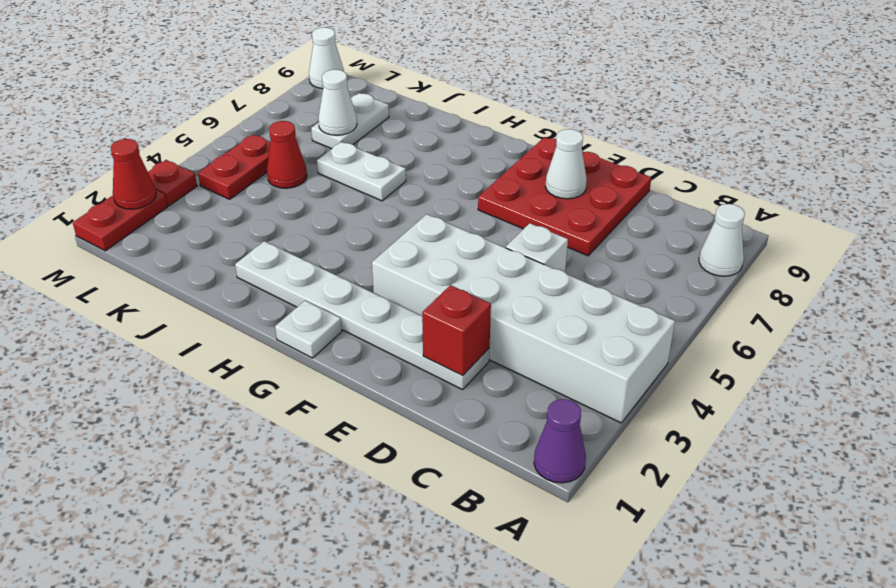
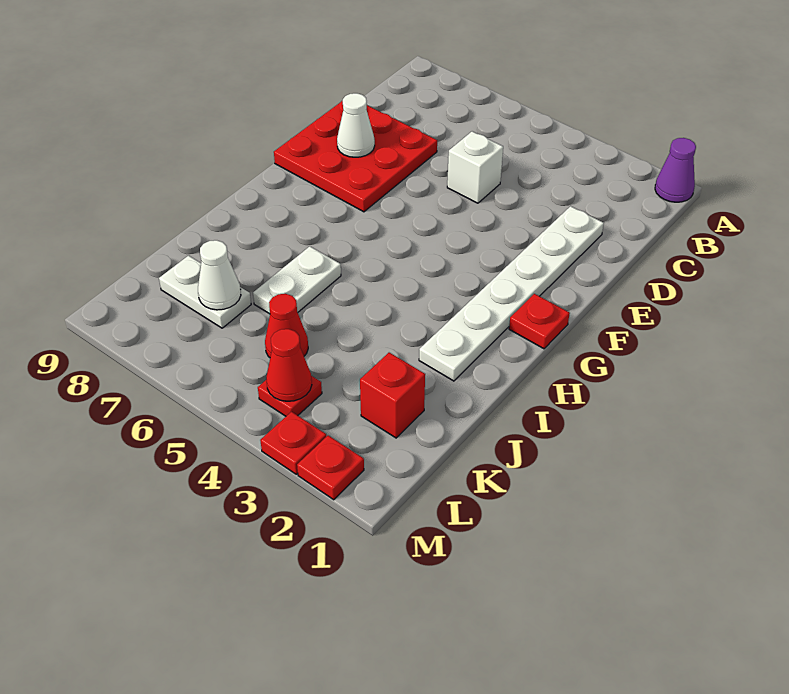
white 2x6 brick [372,214,675,423] -> none
white 1x1 cone [699,204,745,276] -> none
red 1x1 brick [422,285,491,375] -> red 1x1 brick moved to [360,353,425,438]
white 1x1 plate [275,301,342,358] -> red 1x1 plate [509,294,570,349]
red 1x2 plate [198,135,270,199] -> red 1x1 plate [258,376,322,416]
red 1x2 plate [73,189,167,251] -> red 1x1 plate [297,436,364,500]
red 1x1 cone [111,139,156,209] -> red 1x1 cone moved to [266,329,312,401]
white 1x1 cone [309,27,344,89] -> none

